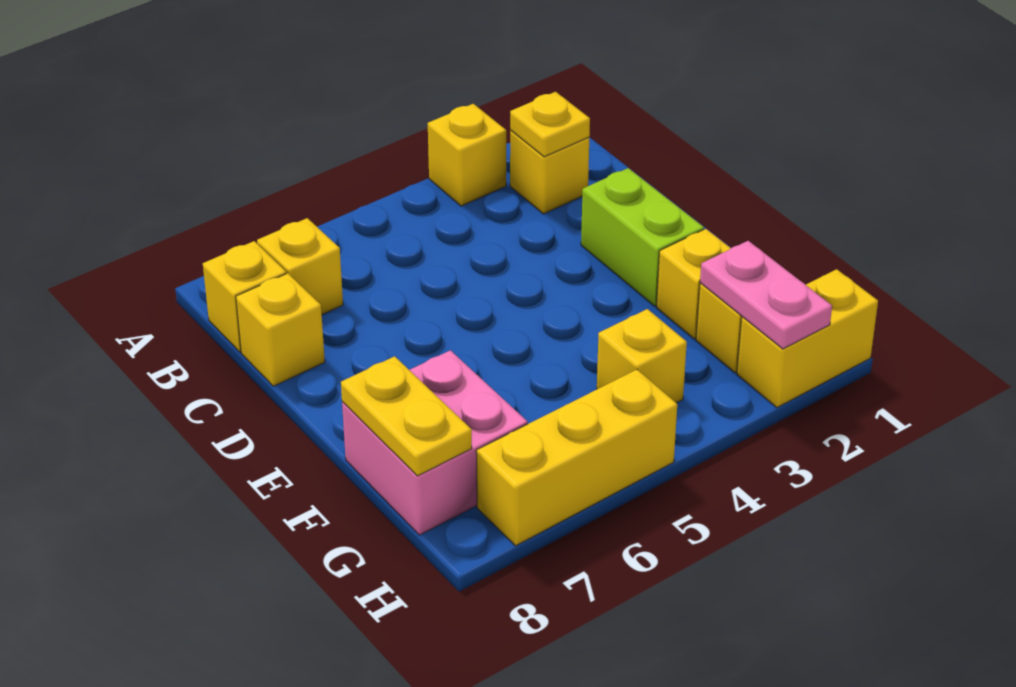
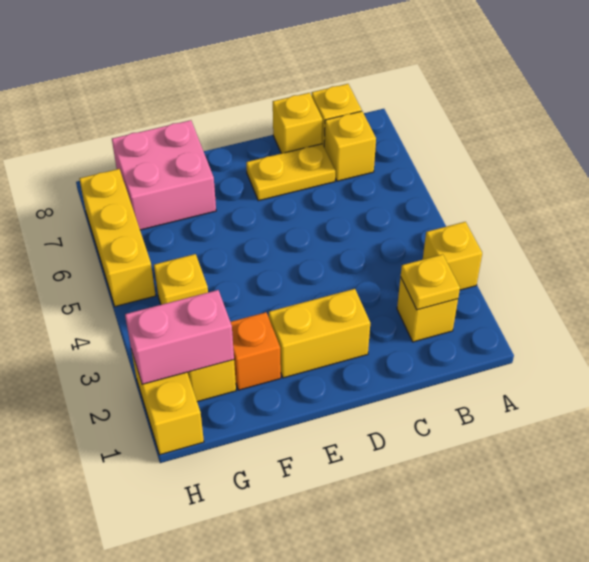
lime 1x2 brick [581,168,704,306] -> yellow 1x2 brick [269,289,370,378]
yellow 1x1 brick [657,229,731,339] -> orange 1x1 brick [231,312,281,390]
yellow 1x2 plate [341,356,472,476] -> yellow 1x2 plate moved to [246,144,335,201]
pink 1x2 plate [700,241,832,349] -> pink 1x2 brick [125,290,234,384]

